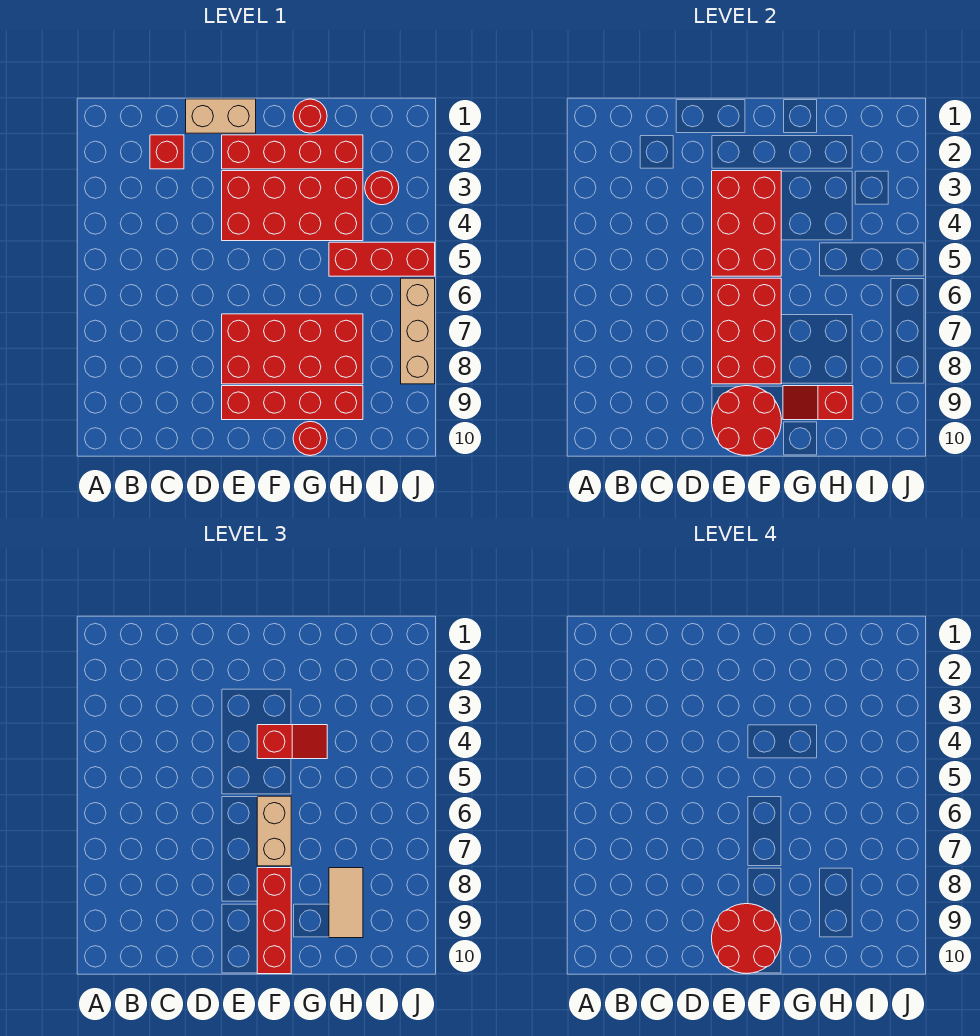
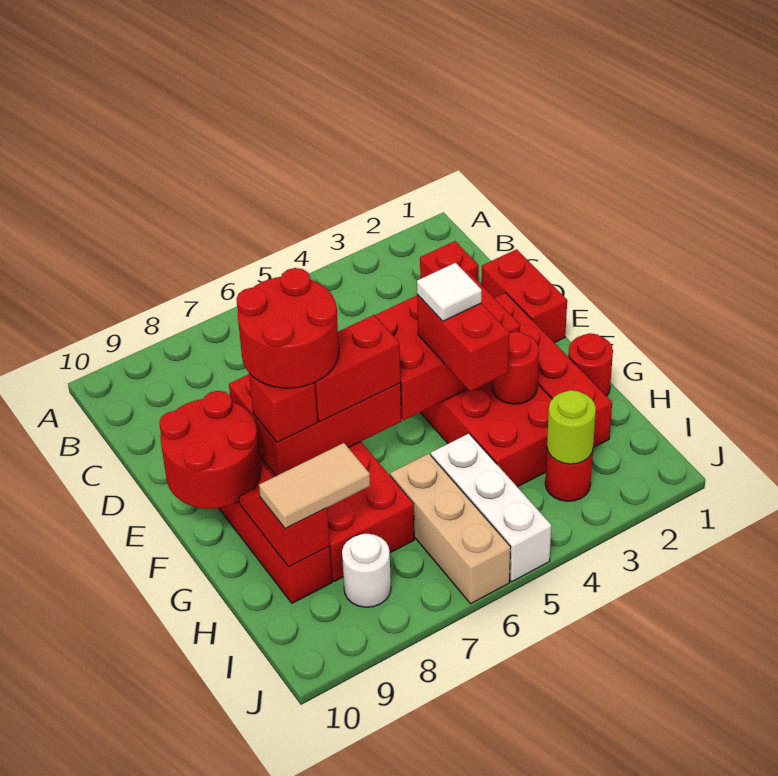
tan 1x2 brick [186,99,256,133] -> red 1x2 brick [481,249,567,343]
red 2x2 round brick [712,904,781,973] -> red 2x2 round brick moved to [236,268,339,388]
red 1x2 slope [257,725,327,759] -> red 1x2 brick [417,295,509,391]
none -> white 1x1 tile [417,263,482,321]
tan 1x2 brick [257,796,291,866] -> red 1x2 brick [315,315,400,422]
red 1x3 brick [257,868,291,974] -> red 1x1 brick [249,373,317,442]
red 1x1 round brick [293,421,327,455] -> red 1x1 round brick moved to [492,332,539,404]
red 1x3 brick [329,242,435,276] -> white 1x3 brick [431,434,552,582]
none -> lime 1x1 round brick [547,390,596,464]
none -> white 1x1 round brick [342,534,391,607]
tan 1x3 brick [401,278,435,384] -> tan 1x3 brick turned to [390,454,511,604]

